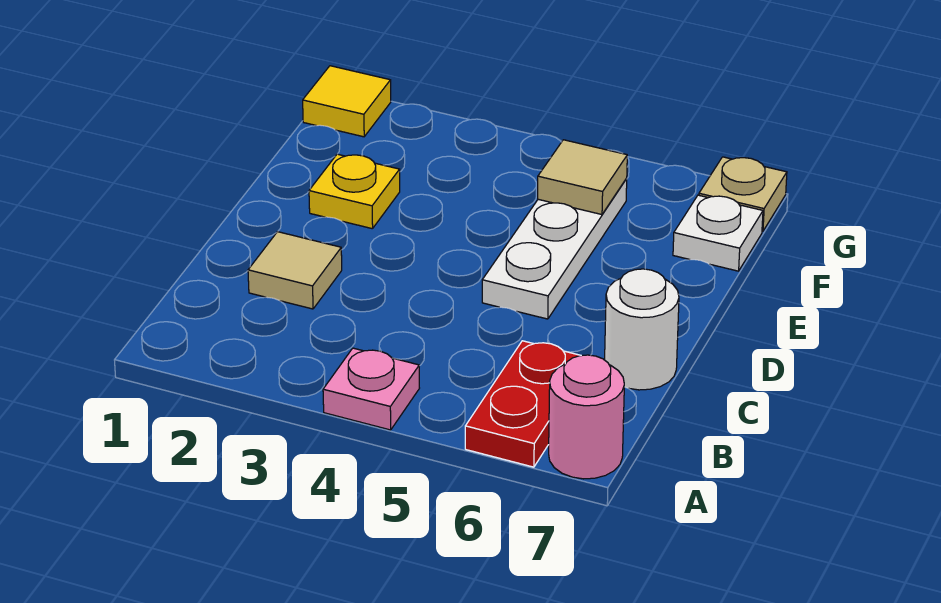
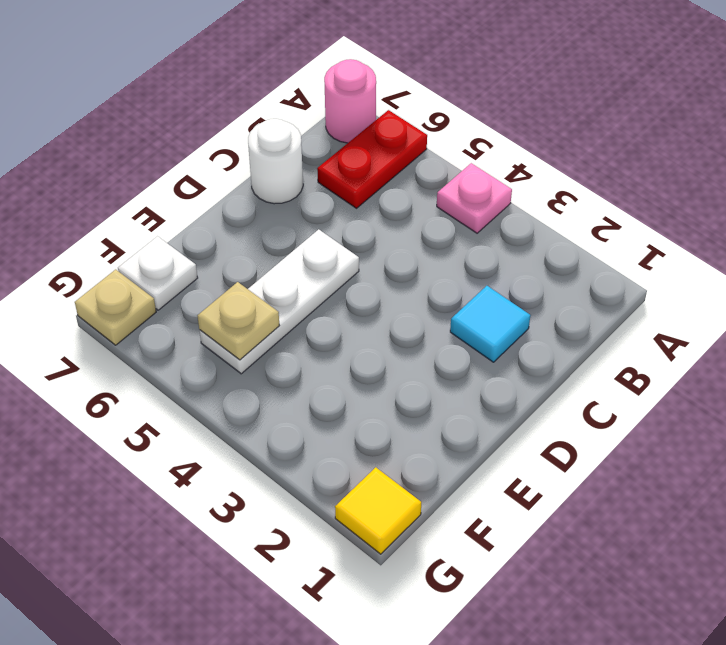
tan 1x1 tile [248,232,342,309] -> cyan 1x1 tile [450,286,530,362]
yellow 1x1 plate [309,154,400,229] -> none
tan 1x1 tile [538,140,627,215] -> tan 1x1 plate [198,282,279,360]

